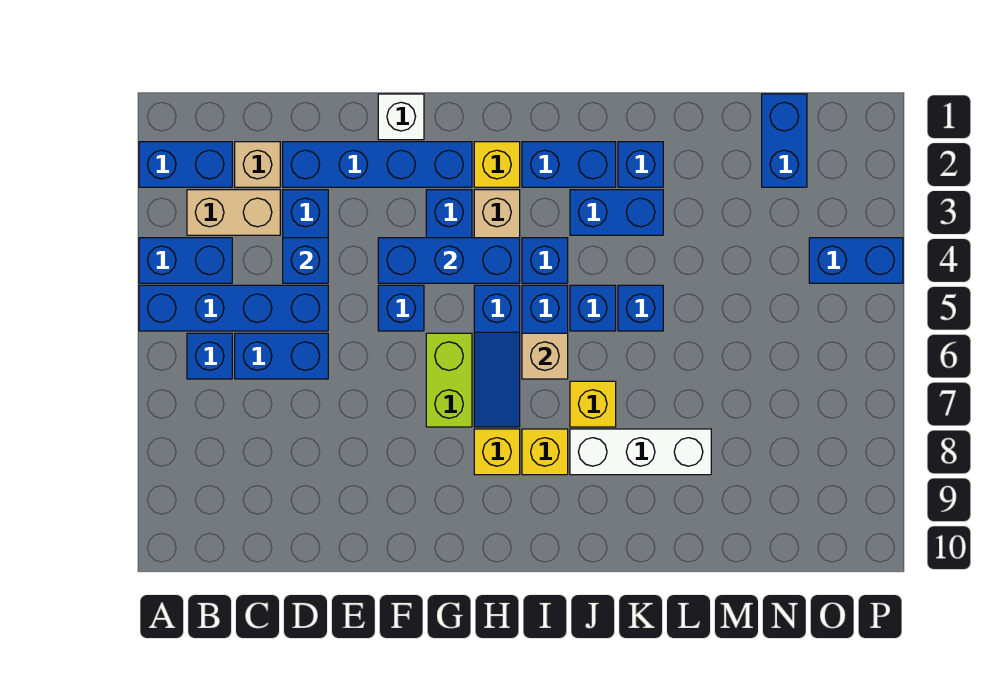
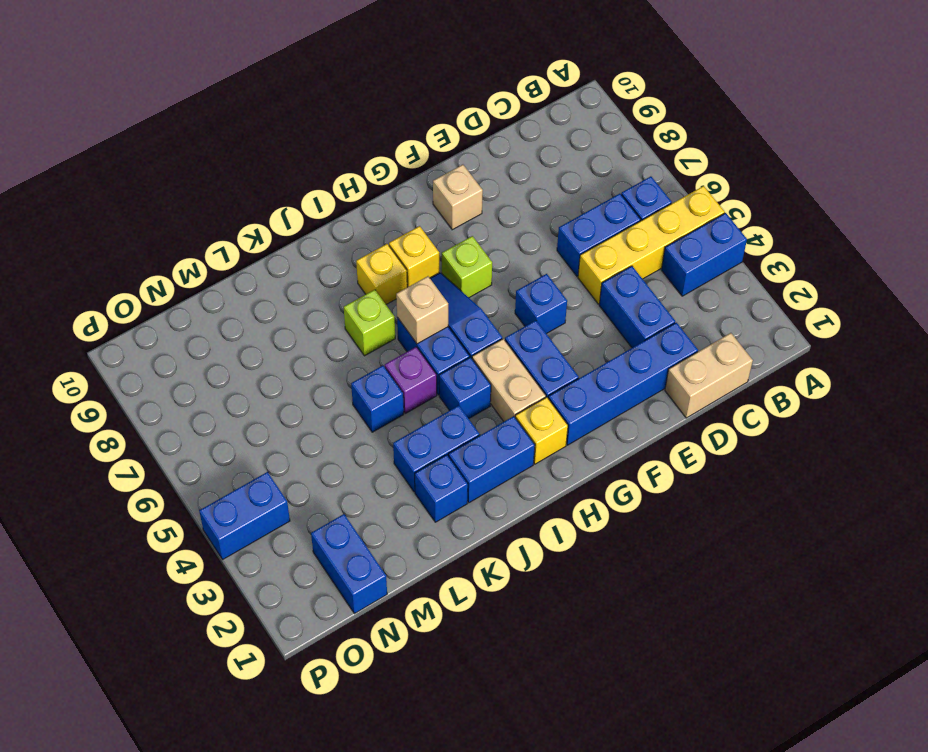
blue 1x2 brick [139,142,232,187] -> none
blue 1x4 brick [139,285,328,331] -> yellow 1x4 brick [578,186,725,304]
tan 1x2 brick [187,190,280,235] -> tan 1x2 brick moved to [665,333,753,418]
tan 1x1 brick [235,142,280,187] -> tan 1x1 brick moved to [433,165,483,230]
blue 1x1 brick [283,238,328,283] -> none
white 1x1 brick [378,94,424,140] -> none
blue 1x3 brick [378,238,520,283] -> none
lime 1x2 brick [426,333,472,427] -> lime 1x1 brick [442,236,492,298]
blue 1x1 brick [570,285,616,331] -> purple 1x1 brick [385,347,437,413]
yellow 1x1 brick [570,381,616,427] -> lime 1x1 brick [344,290,395,356]
white 1x3 brick [570,429,711,475] -> none

